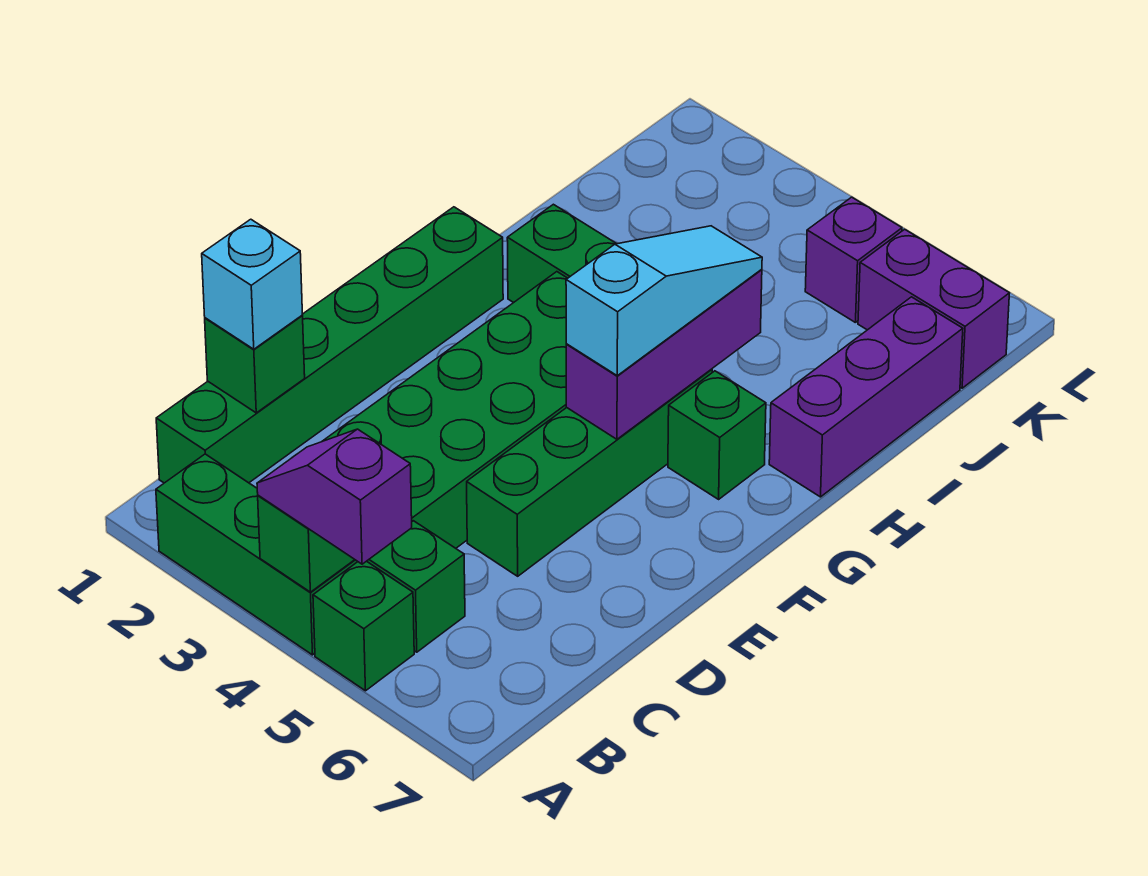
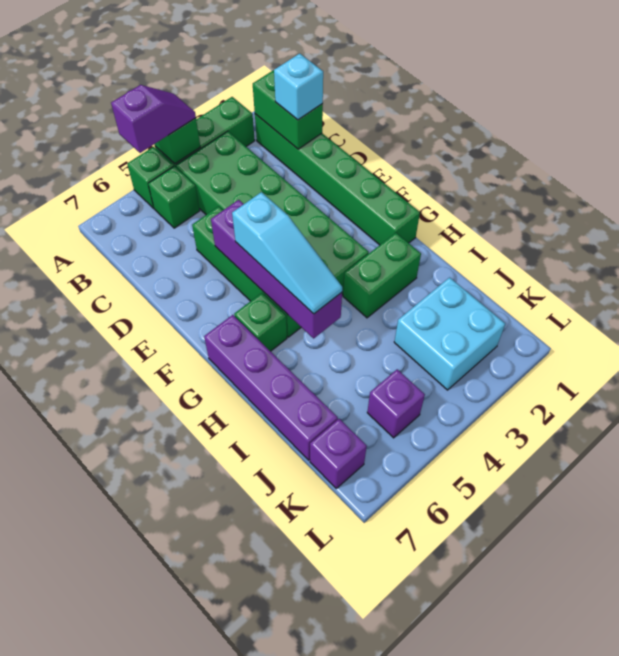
green 1x1 brick [205,316,305,413] -> green 1x2 brick [253,70,323,149]
purple 1x3 brick [566,269,762,439] -> purple 1x4 brick [211,200,342,338]
purple 1x3 brick [769,297,963,497] -> purple 1x4 brick [204,315,338,460]
none -> cyan 2x2 brick [394,277,505,390]
purple 1x2 brick [858,229,1009,388] -> purple 1x1 brick [310,419,367,488]

